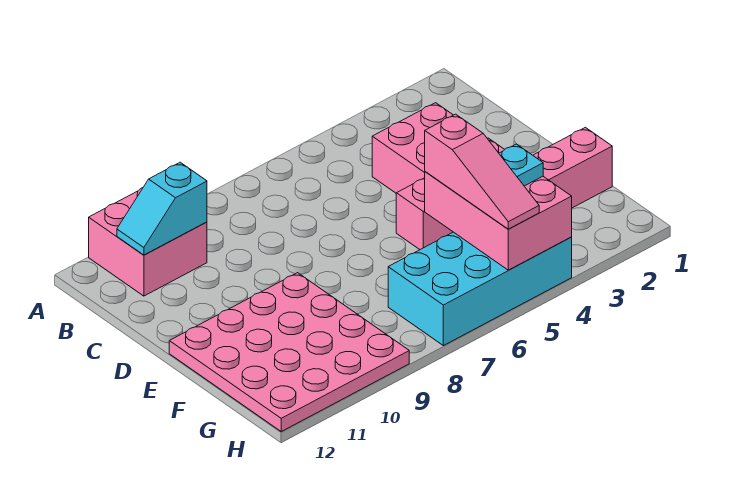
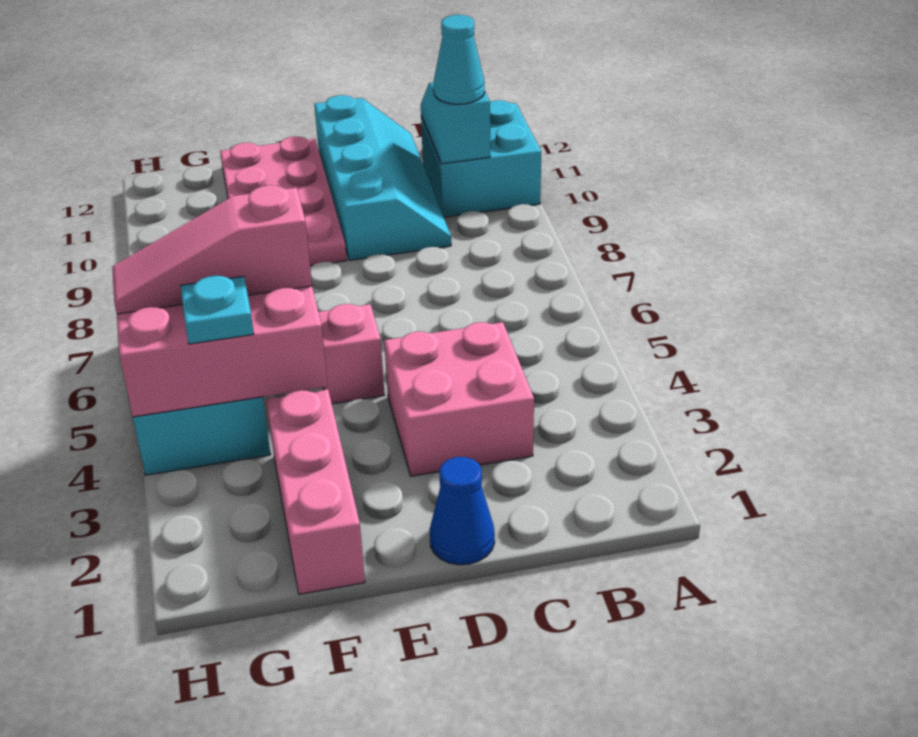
pink 2x2 brick [89,188,207,296] -> cyan 2x2 brick [421,100,541,217]
none -> cyan 1x1 cone [434,15,485,104]
none -> cyan 2x4 slope [314,95,451,260]
none -> blue 1x1 cone [430,457,495,565]
pink 4x4 plate [169,273,409,431] -> pink 2x4 plate [220,136,347,266]

